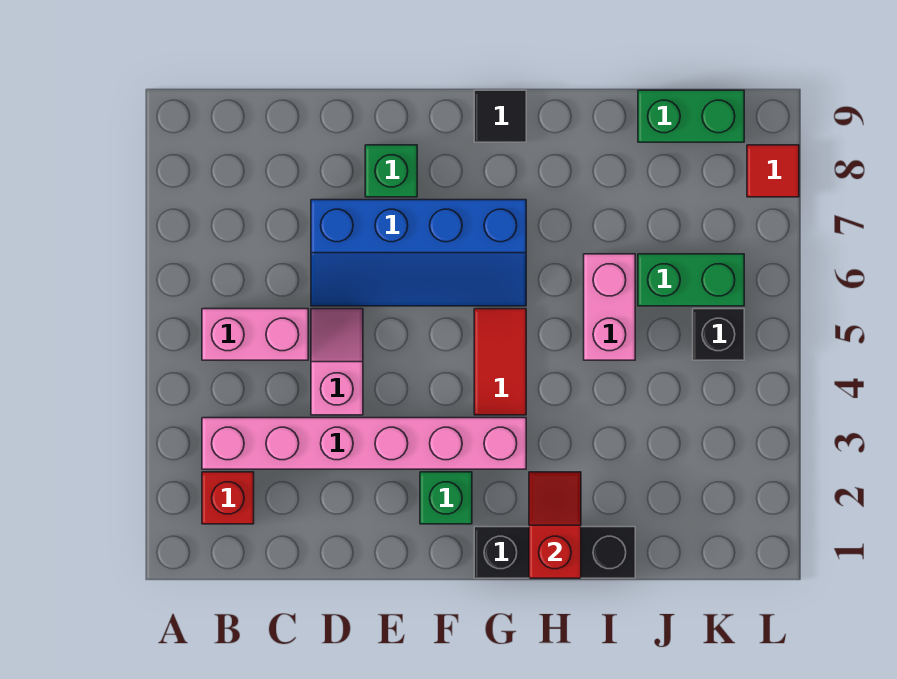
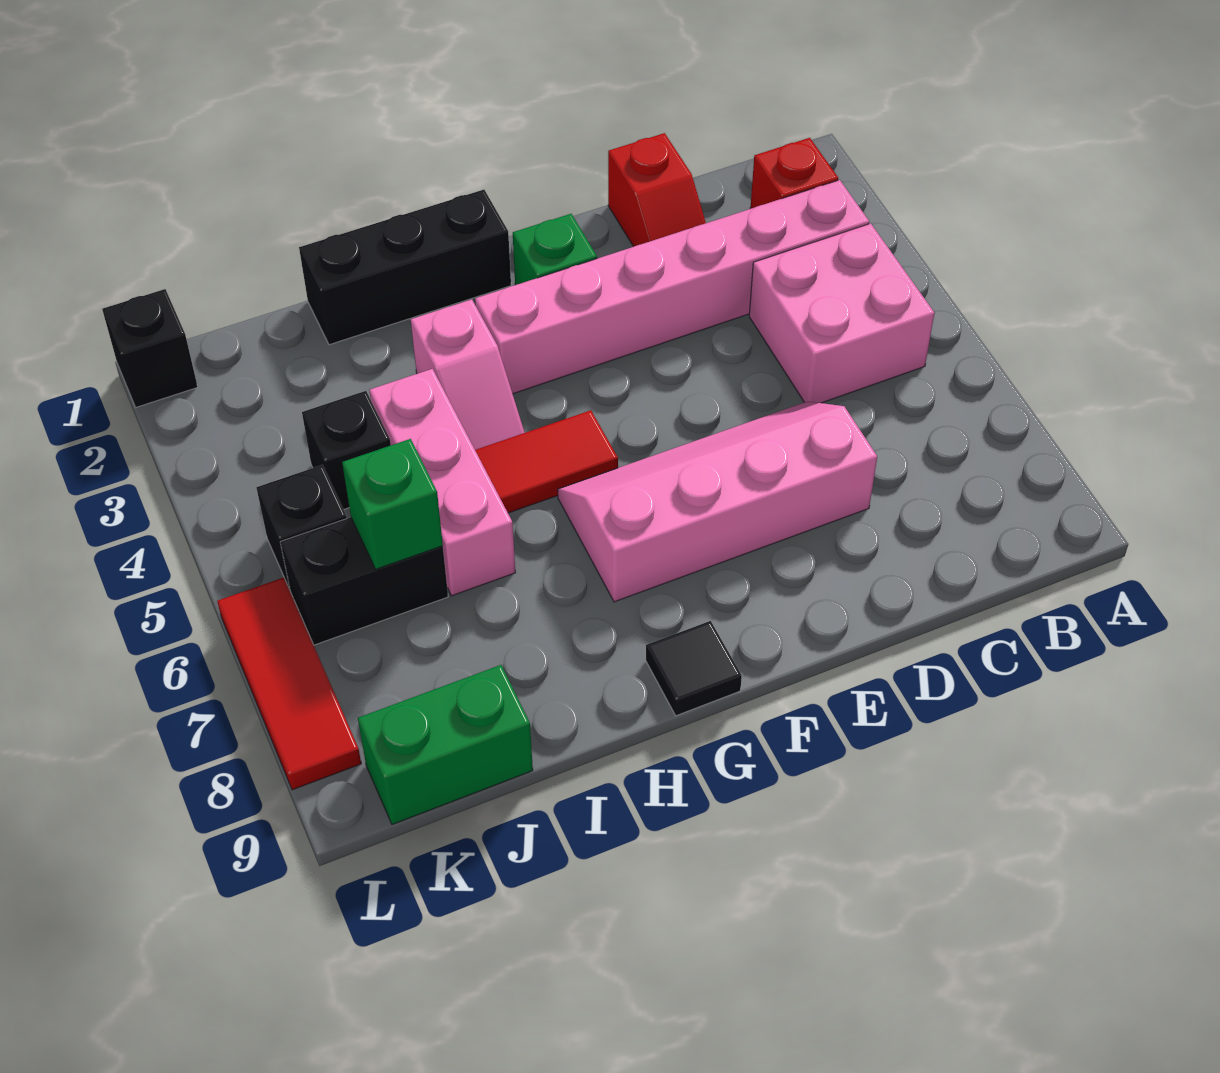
pink 1x2 brick [202,309,308,360] -> pink 2x2 brick [749,223,934,403]
pink 1x2 slope [311,309,363,415] -> pink 1x2 slope moved to [411,299,525,450]
blue 2x4 slope [311,200,526,306] -> pink 2x4 slope [558,401,877,602]
green 1x1 brick [365,145,417,197] -> green 1x1 brick moved to [342,439,443,569]
red 1x2 tile [474,309,526,415] -> red 1x2 tile turned to [475,410,618,513]
red 1x2 slope [529,472,581,578] -> red 1x2 slope moved to [608,133,706,247]
pink 1x2 brick [584,254,635,360] -> pink 1x3 brick [370,369,515,596]
none -> black 1x1 brick [302,391,391,510]
green 1x2 brick [638,254,744,306] -> black 1x2 brick [280,517,448,645]
none -> black 1x1 brick [102,289,198,407]
red 1x1 tile [747,145,799,197] -> red 1x3 tile [217,578,361,790]

